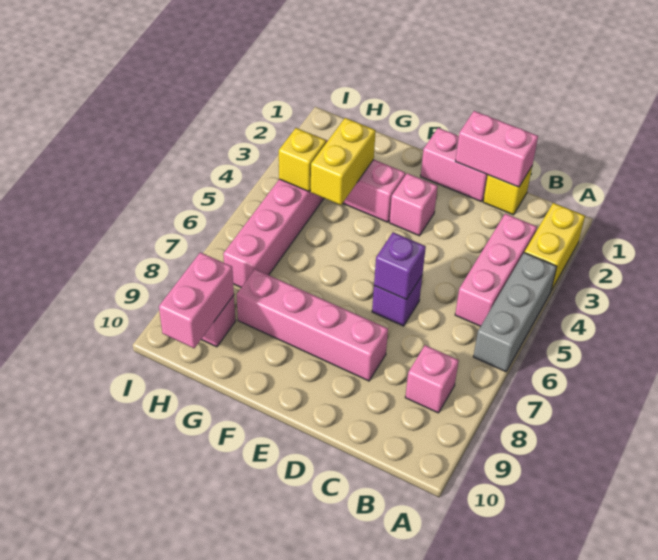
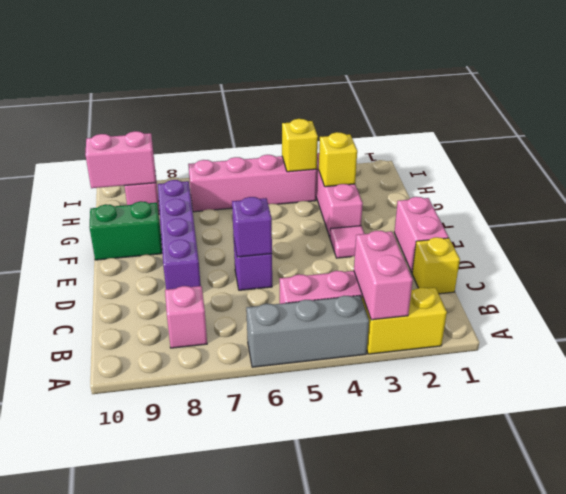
pink 1x2 brick [455,111,538,187] -> pink 1x2 brick moved to [354,231,413,320]
pink 1x4 brick [237,269,388,381] -> purple 1x4 brick [158,180,201,289]
pink 1x1 brick [389,173,438,236] -> pink 1x1 tile [330,226,365,258]
none -> green 1x2 brick [90,201,162,260]
yellow 1x2 brick [311,118,376,205] -> yellow 1x1 brick [319,132,357,187]

